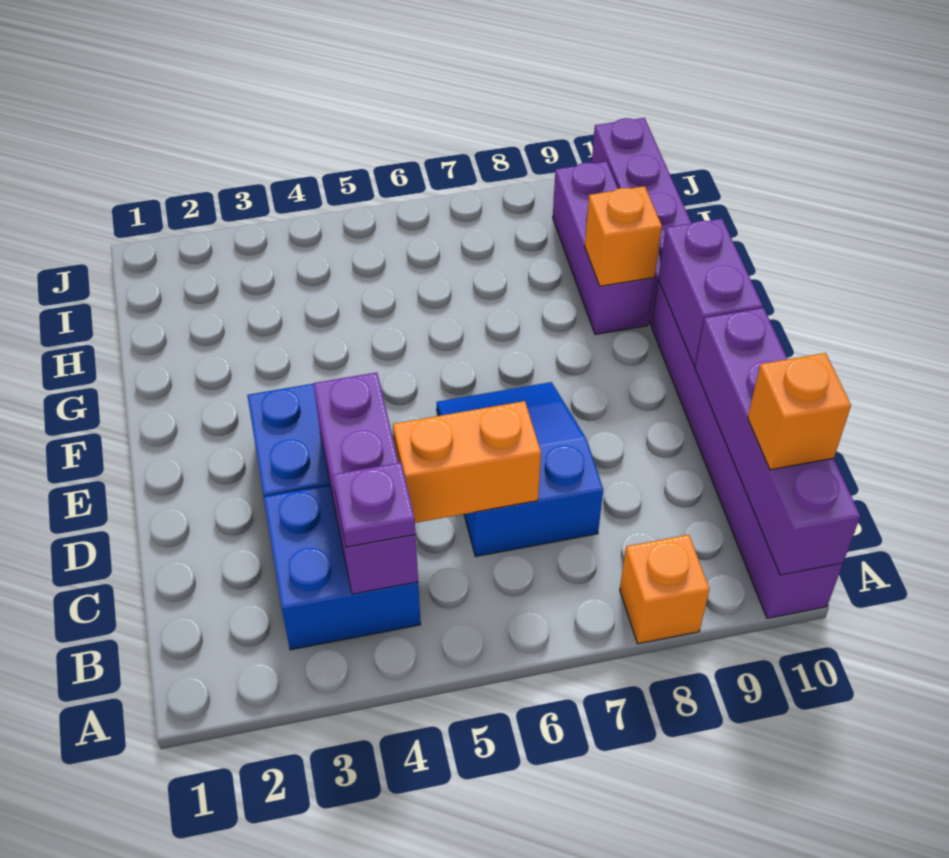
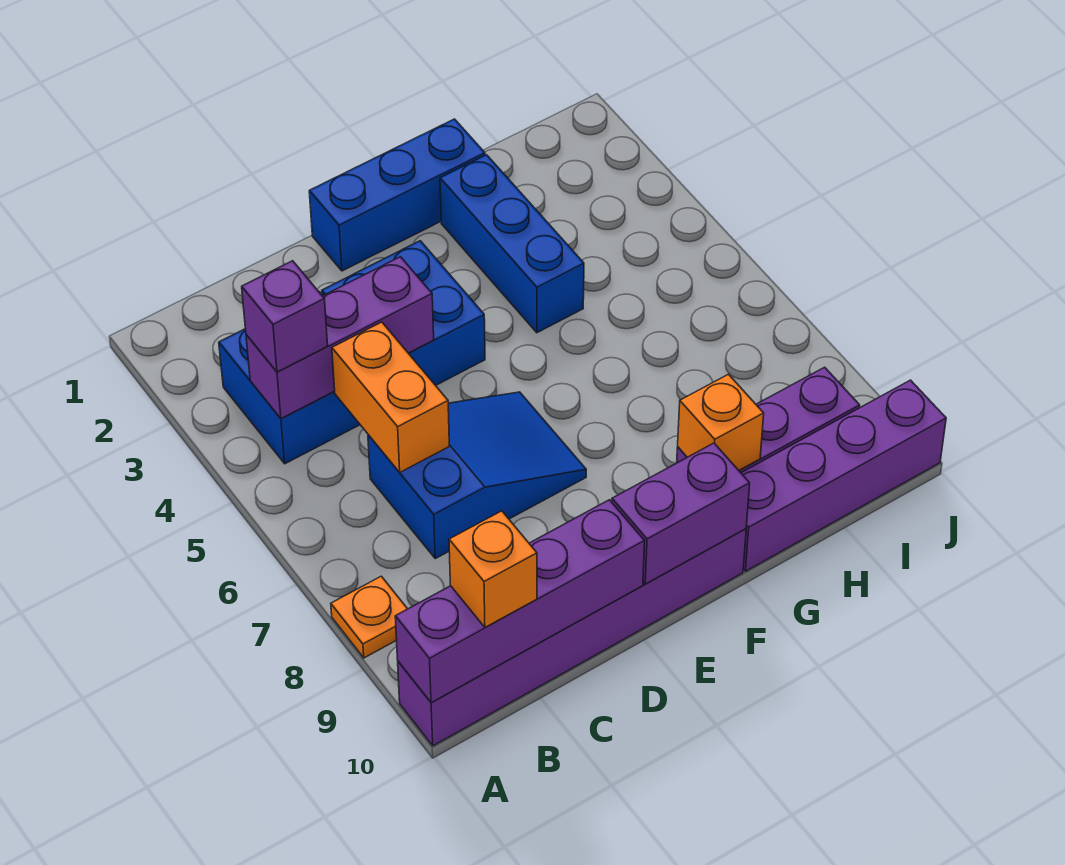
orange 1x1 brick [620,535,709,644] -> orange 1x1 plate [331,576,407,658]
purple 1x1 plate [333,462,416,547] -> purple 1x1 brick [242,261,328,372]
none -> blue 1x3 brick [309,119,485,271]
none -> blue 1x3 brick [440,155,584,333]

